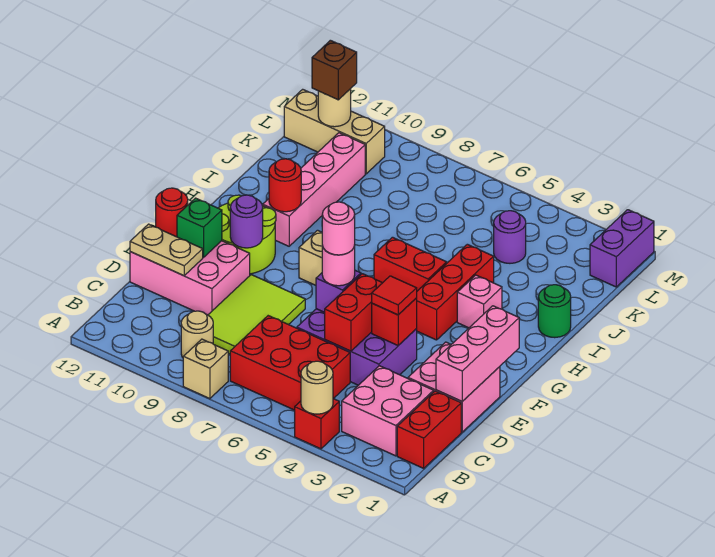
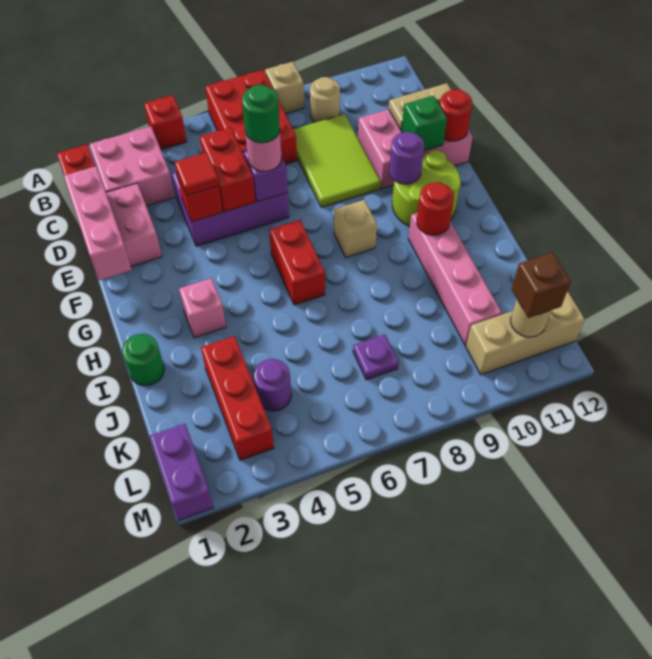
tan 1x1 round brick [301,361,333,414] -> none
red 2x3 brick [230,316,350,410] -> red 2x3 brick turned to [205,70,297,164]
pink 1x1 round brick [322,202,355,255] -> green 1x1 round brick [242,85,280,143]
red 1x3 brick [416,244,494,340] -> red 1x3 brick moved to [201,336,274,460]
red 1x2 brick [374,237,447,291] -> red 1x2 brick turned to [269,220,325,305]
none -> purple 1x1 plate [353,334,399,380]

